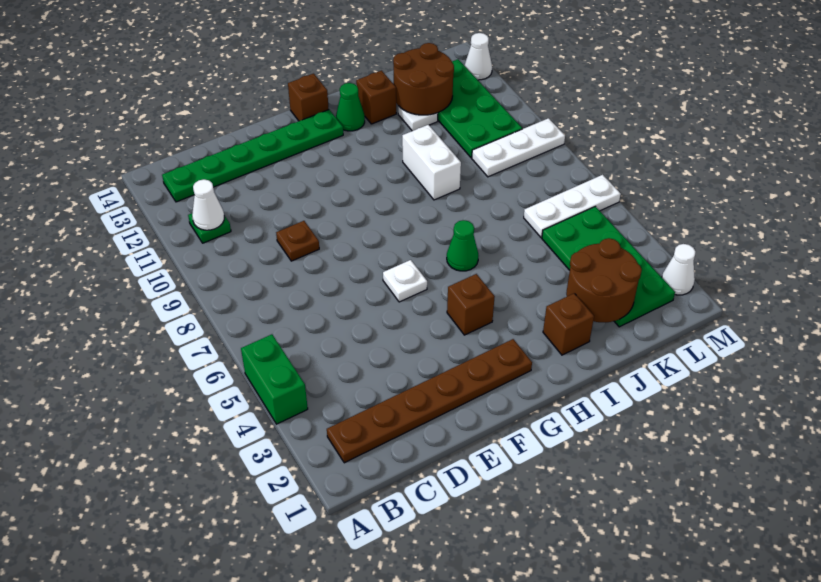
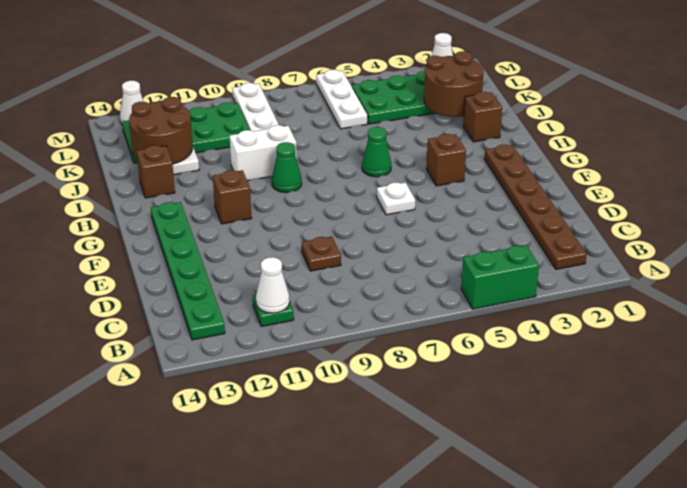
brown 1x1 brick [288,74,329,121] -> brown 1x1 brick moved to [213,170,252,224]
green 1x1 cone [336,83,365,131] -> green 1x1 cone moved to [272,142,302,193]

